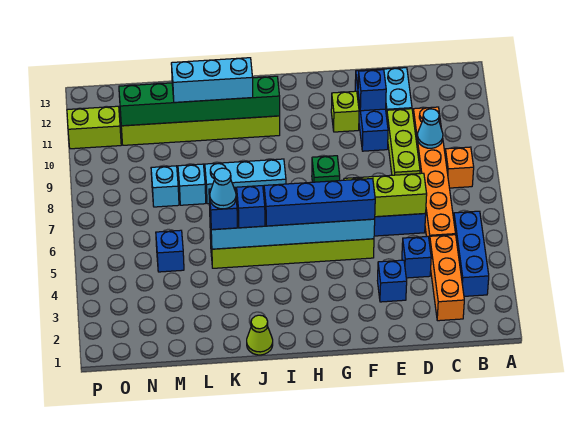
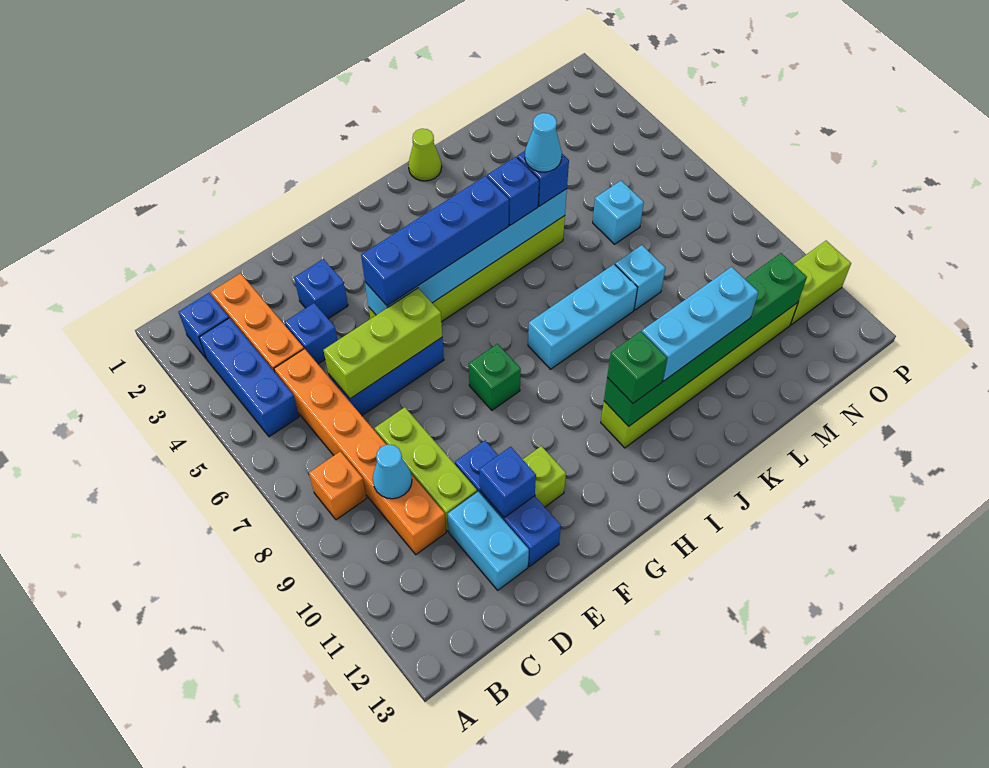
none -> green 1x1 brick [607,331,667,403]
blue 1x1 brick [156,230,184,272] -> blue 1x1 brick moved to [179,293,229,359]
cyan 1x1 brick [151,166,179,207] -> cyan 1x1 brick moved to [593,181,644,244]

